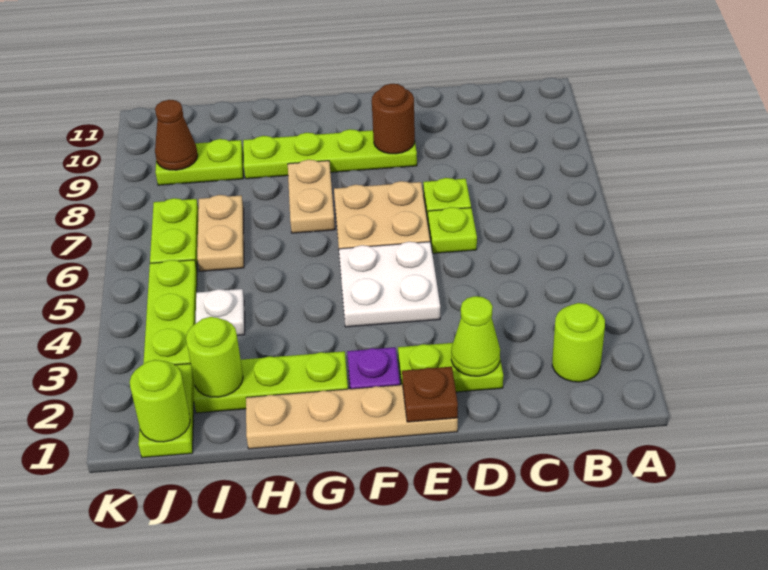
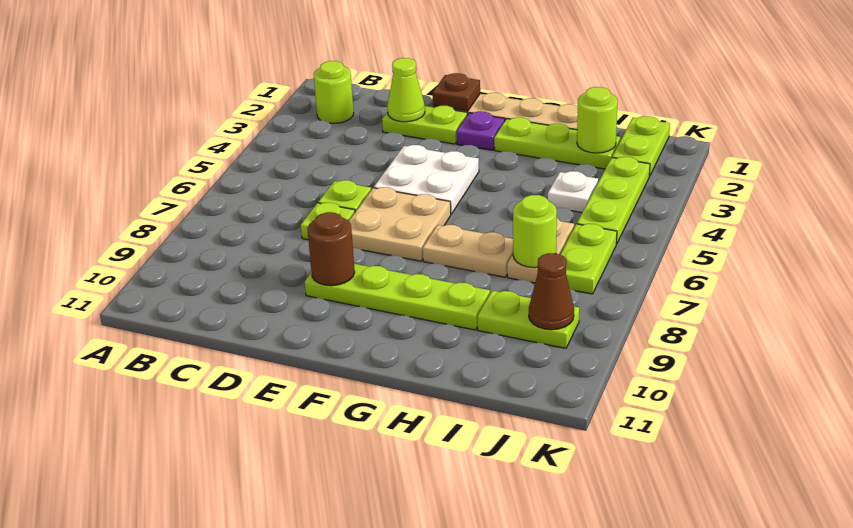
tan 1x2 plate [288,160,335,233] -> tan 1x2 plate turned to [423,225,513,277]
lime 1x1 round brick [130,360,190,442] -> lime 1x1 round brick moved to [513,195,557,268]

